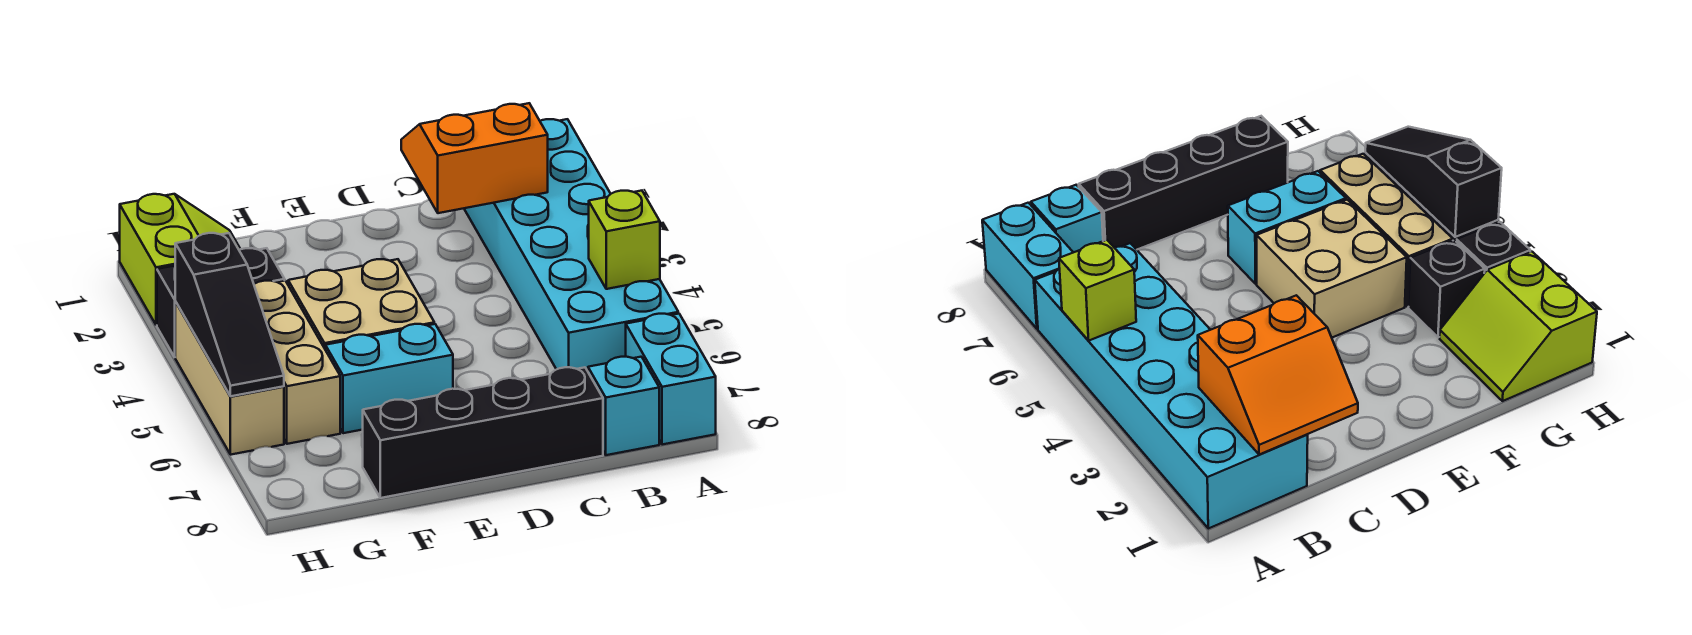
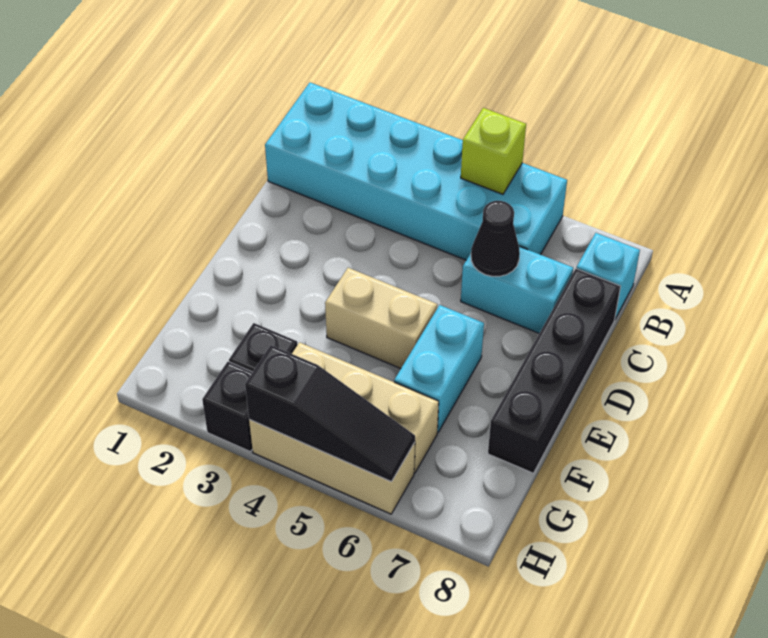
cyan 1x2 brick [626,314,716,445] -> cyan 1x2 brick moved to [461,246,573,333]
orange 2x2 slope [401,103,548,213] -> none
none -> black 1x1 cone [471,201,520,276]
tan 2x2 brick [288,259,434,348] -> tan 1x2 brick [325,268,437,369]
lime 2x2 slope [120,194,240,325] -> none

